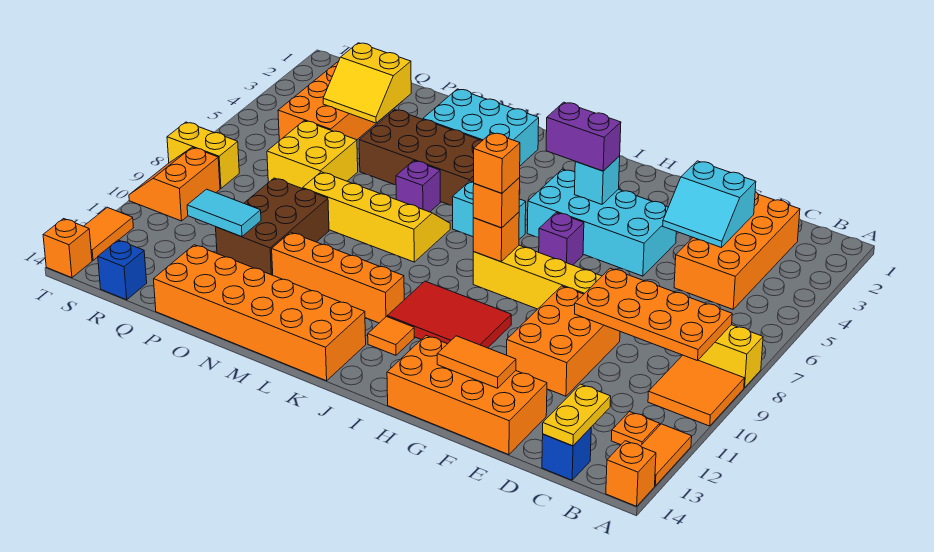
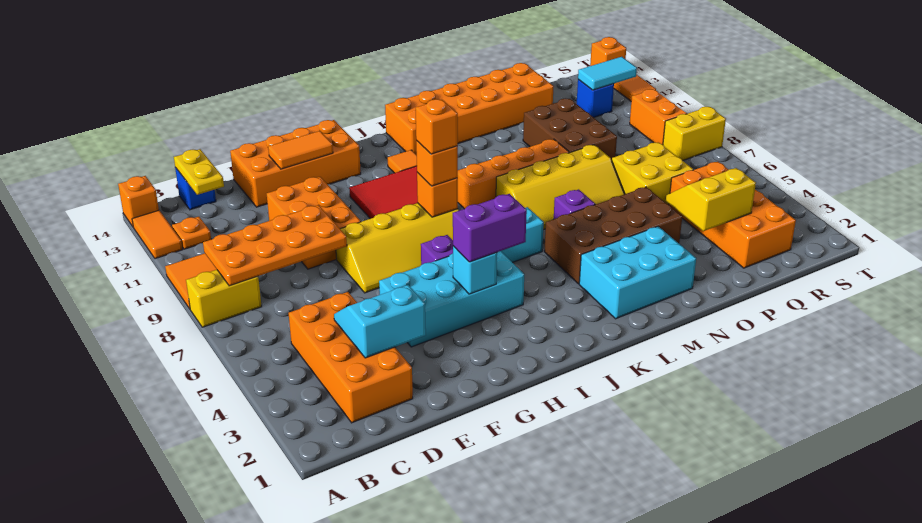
orange 1x4 brick [272,232,404,323] -> orange 1x4 brick moved to [458,139,569,209]
cyan 1x2 tile [187,189,261,237] -> cyan 1x2 tile moved to [578,57,637,90]
blue 1x1 brick [98,240,147,300] -> blue 1x1 brick moved to [577,80,614,117]

